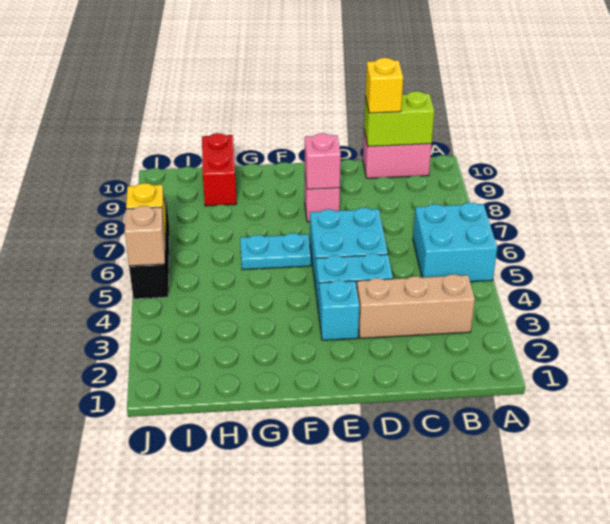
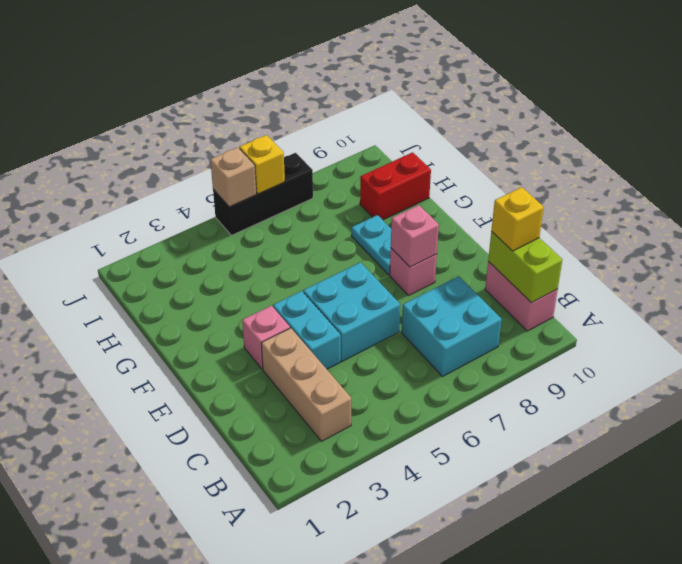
cyan 2x2 brick [413,203,497,282] -> cyan 2x2 brick moved to [401,276,502,376]
cyan 1x1 brick [319,280,359,340] -> pink 1x1 brick [242,306,290,369]
cyan 1x2 plate [240,233,311,270] -> cyan 1x2 plate moved to [351,215,391,275]

